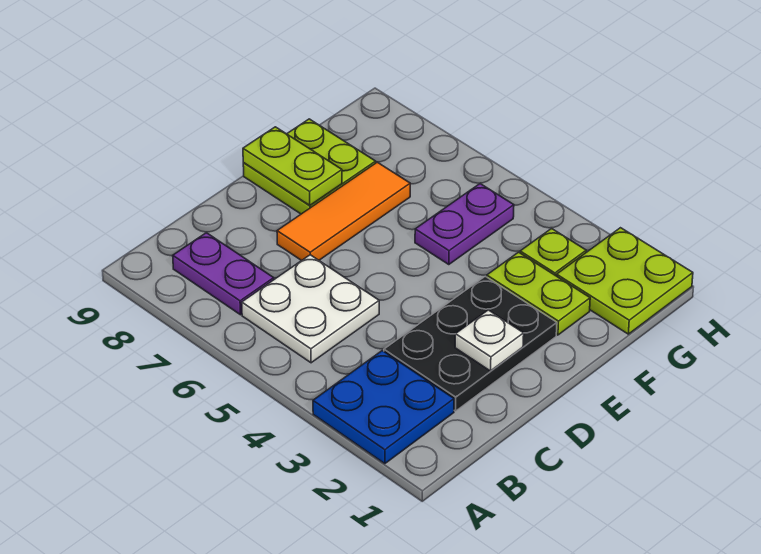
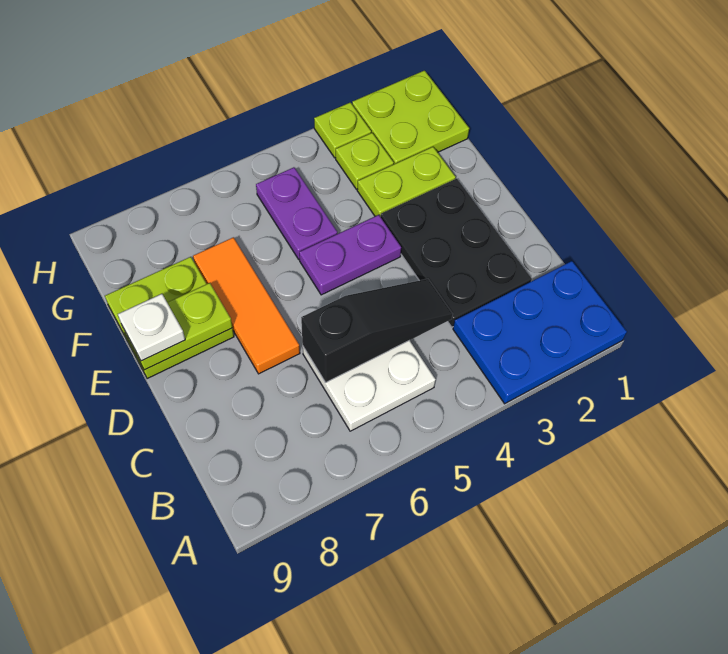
blue 2x2 plate [313,351,454,464] -> blue 2x3 plate [453,261,627,404]
purple 1x2 plate [173,233,274,315] -> purple 1x2 plate moved to [299,215,401,295]
none -> black 1x3 slope [301,279,453,383]
white 1x1 plate [455,310,524,371] -> white 1x1 plate moved to [118,294,185,361]
none -> lime 1x1 plate [314,102,371,158]

